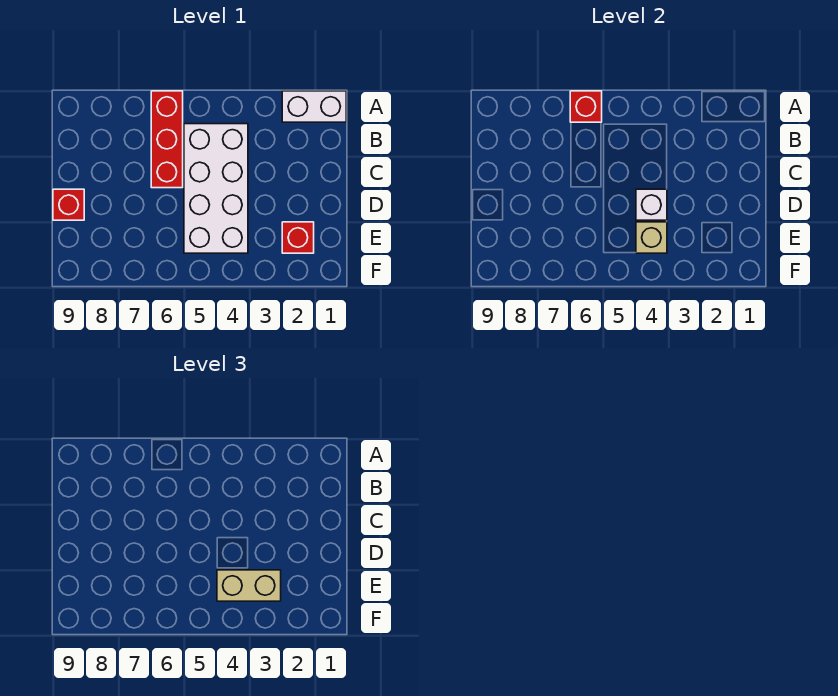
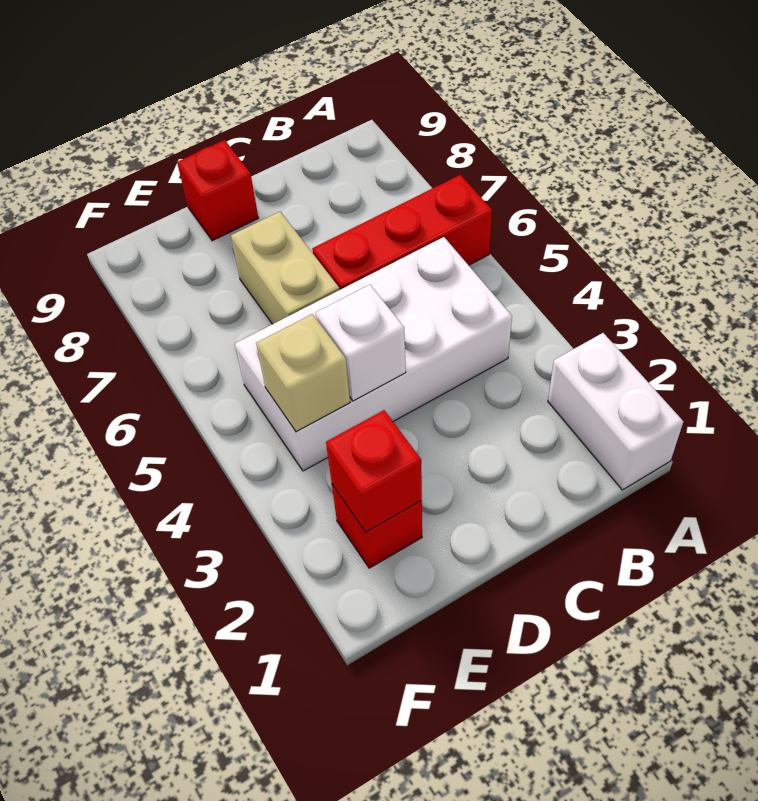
red 1x1 brick [570,91,602,122] -> red 1x1 brick moved to [326,410,422,532]
tan 1x2 brick [217,570,281,601] -> tan 1x2 brick moved to [231,212,339,324]

